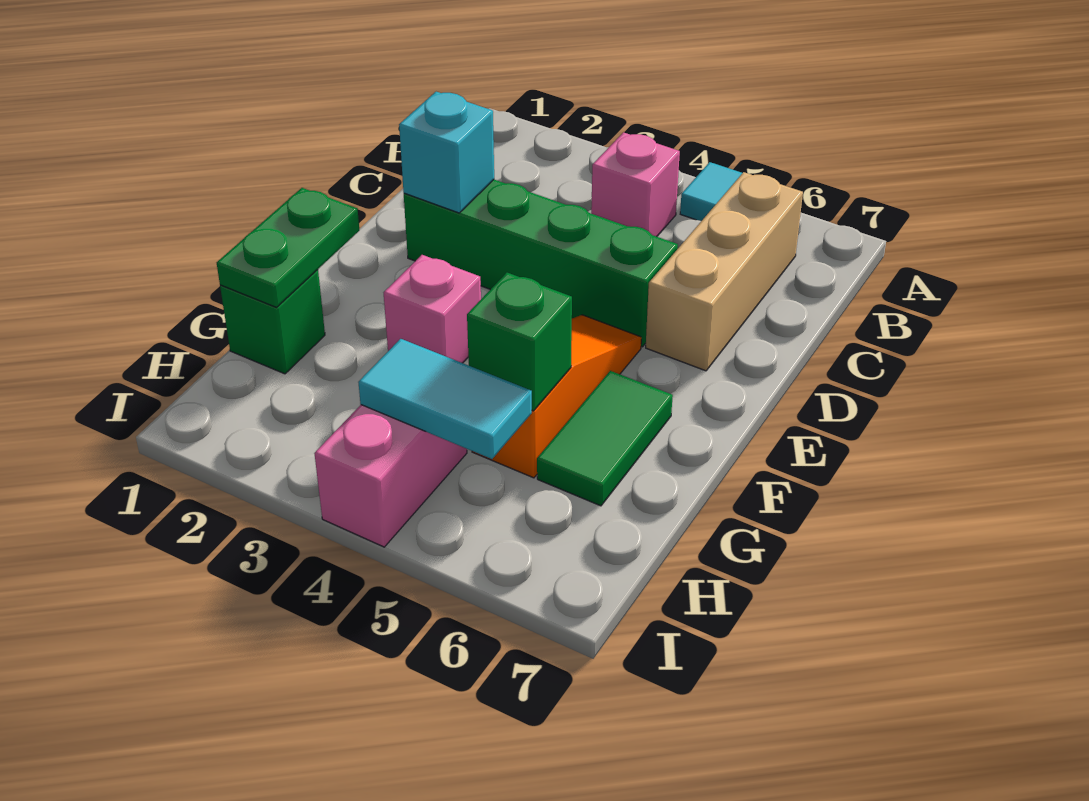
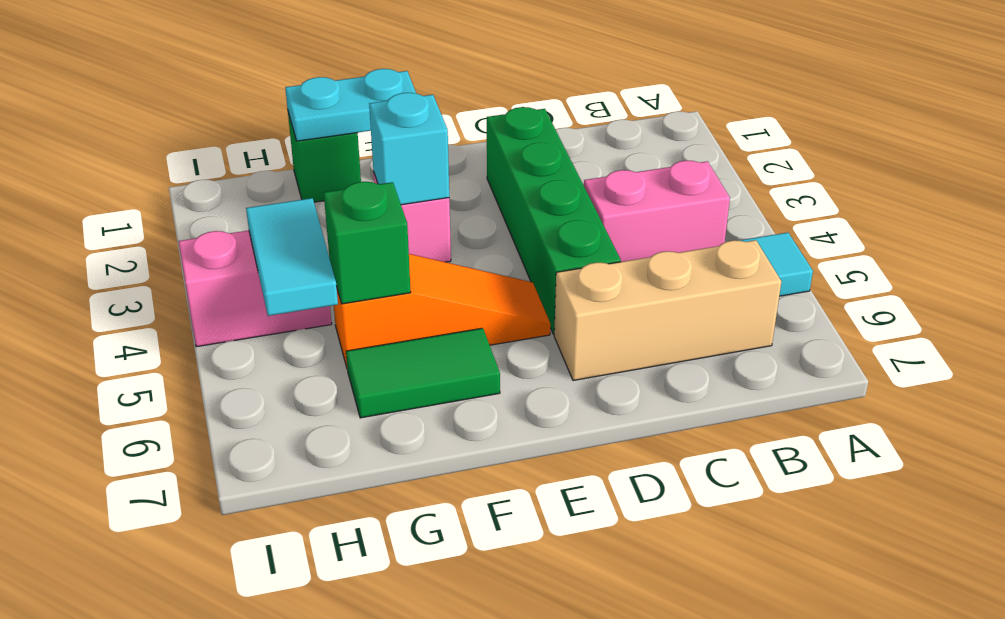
pink 1x1 brick [591,132,680,237] -> pink 1x2 brick [584,160,730,262]
cyan 1x1 brick [399,92,494,213] -> cyan 1x1 brick moved to [369,93,449,205]
green 1x2 plate [217,188,359,307] -> cyan 1x2 plate [285,69,416,141]

